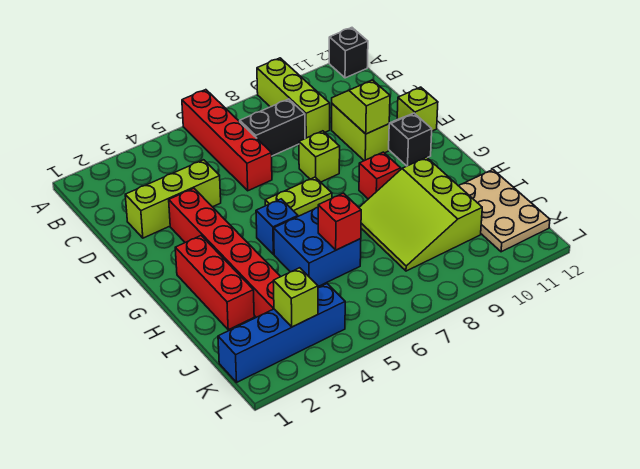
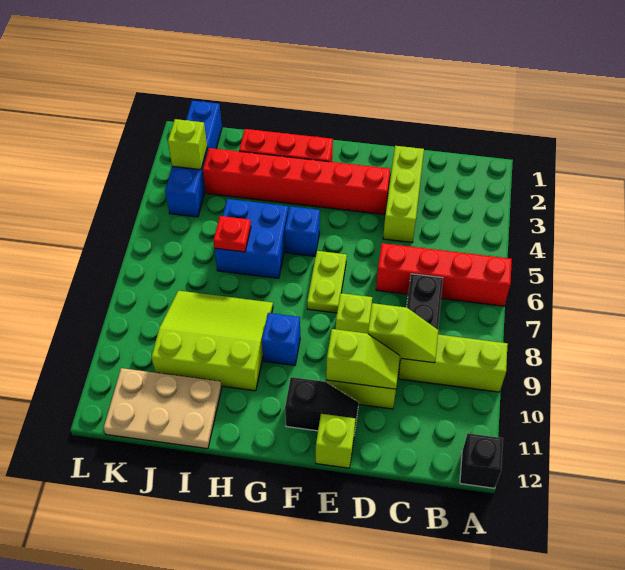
none -> lime 1x2 slope [368,303,438,363]
red 1x1 brick [359,152,401,199] -> blue 1x1 brick [262,313,300,365]
red 1x1 brick [318,193,361,250] -> red 1x1 plate [213,216,251,252]

